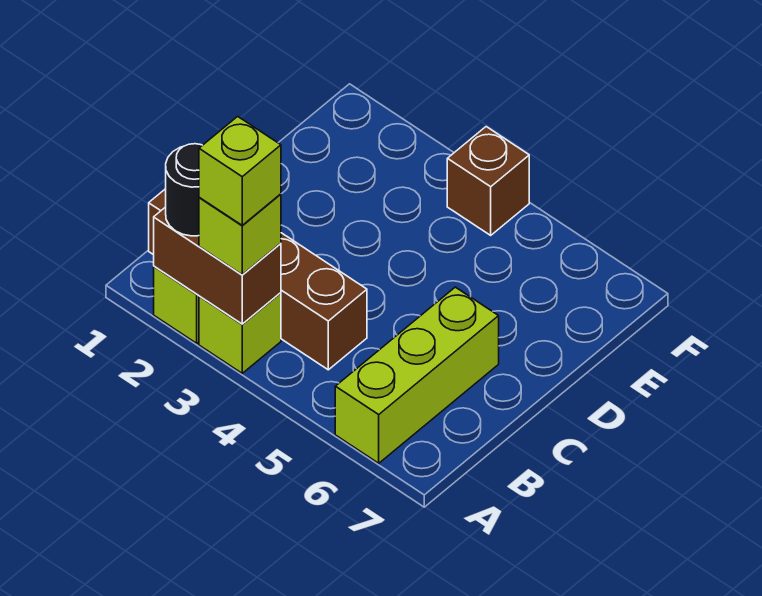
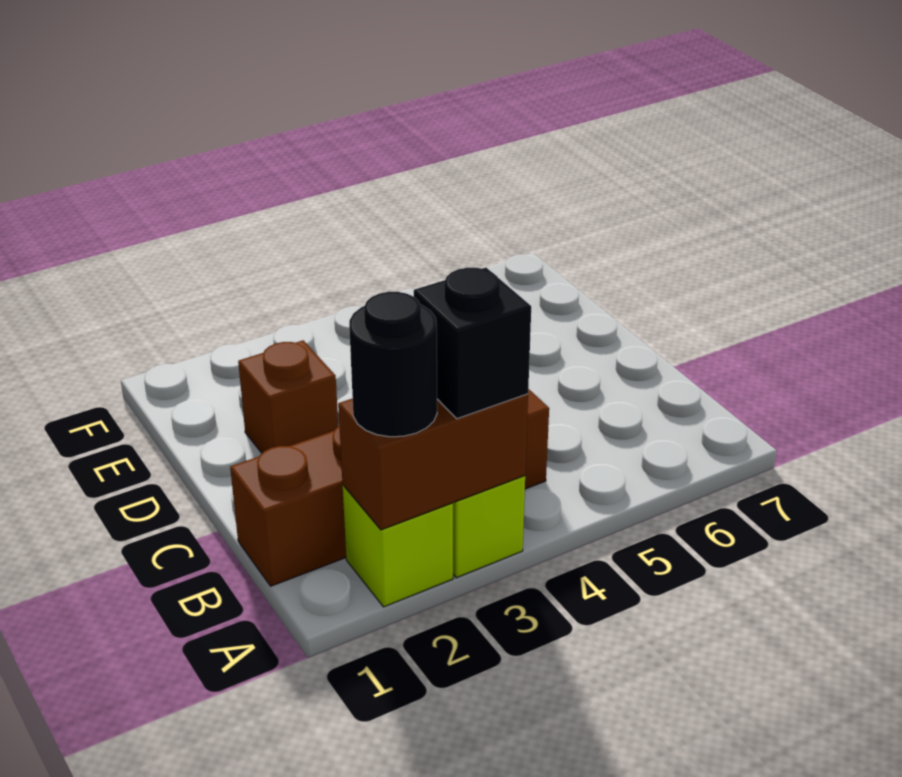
lime 1x1 brick [199,194,281,275] -> black 1x1 brick [414,268,531,419]
lime 1x1 brick [199,116,281,225] -> none
lime 1x3 brick [335,287,499,463] -> none
brown 1x1 brick [447,127,529,235] -> brown 1x1 brick moved to [238,340,338,453]

